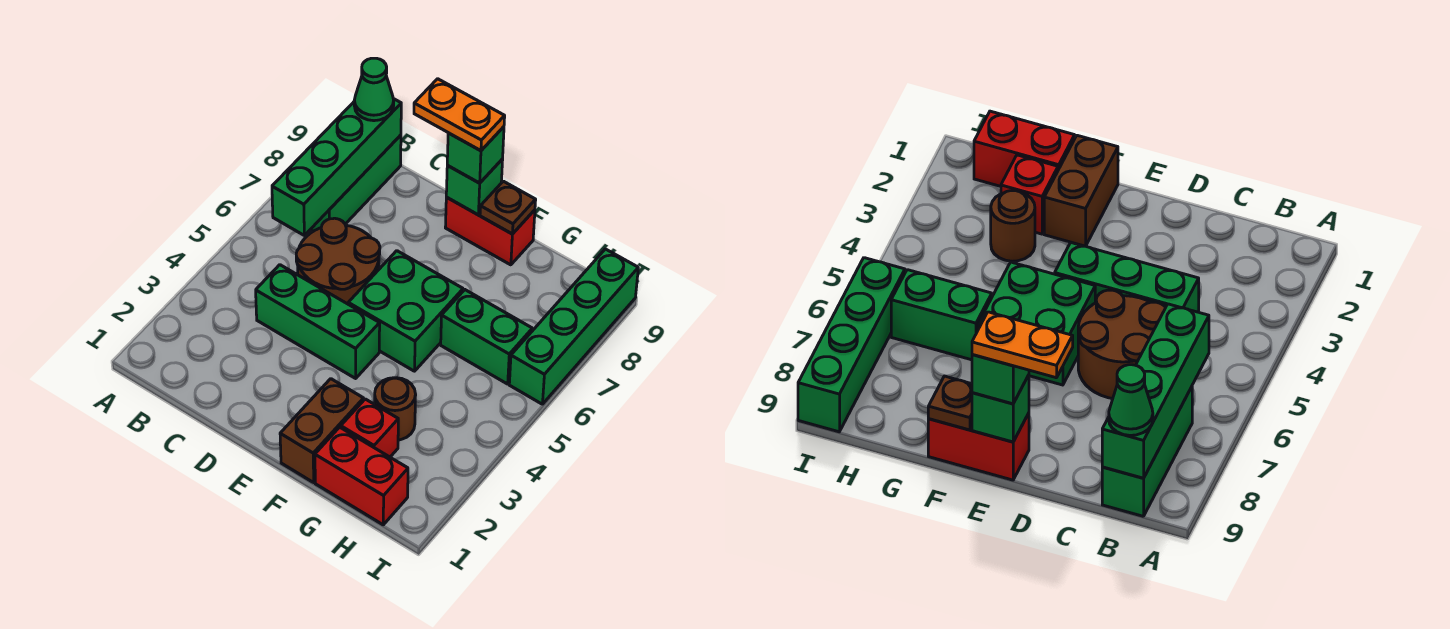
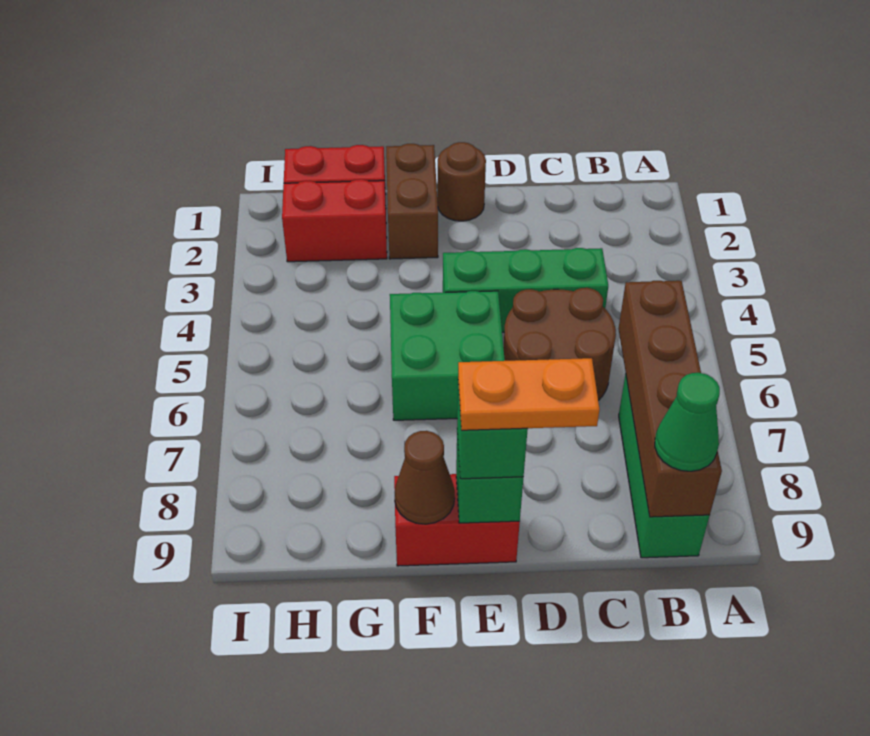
green 1x4 brick [272,99,401,235] -> brown 1x4 brick [618,281,722,517]
brown 1x1 plate [480,181,536,234] -> brown 1x1 cone [395,431,455,524]
red 1x1 brick [341,399,398,457] -> red 1x2 brick [282,179,387,262]
brown 1x1 round brick [375,378,416,440] -> brown 1x1 round brick moved to [437,142,486,221]
green 1x2 brick [441,290,532,384] -> none
green 1x4 brick [509,249,638,404] -> none

